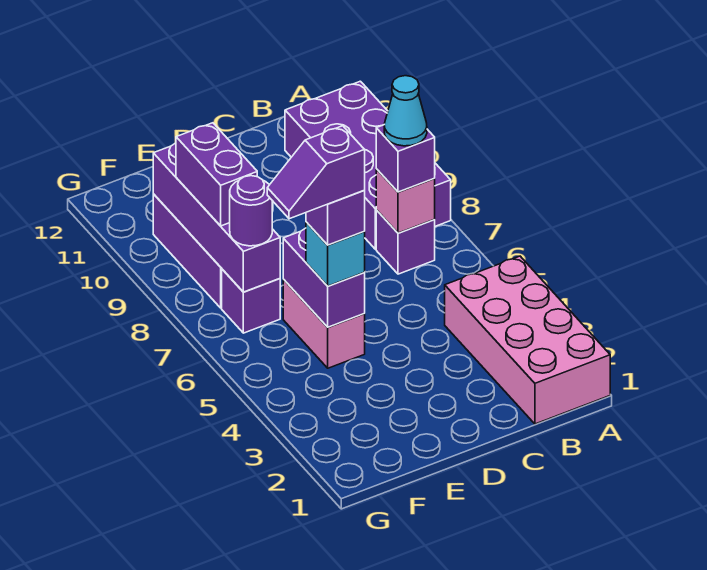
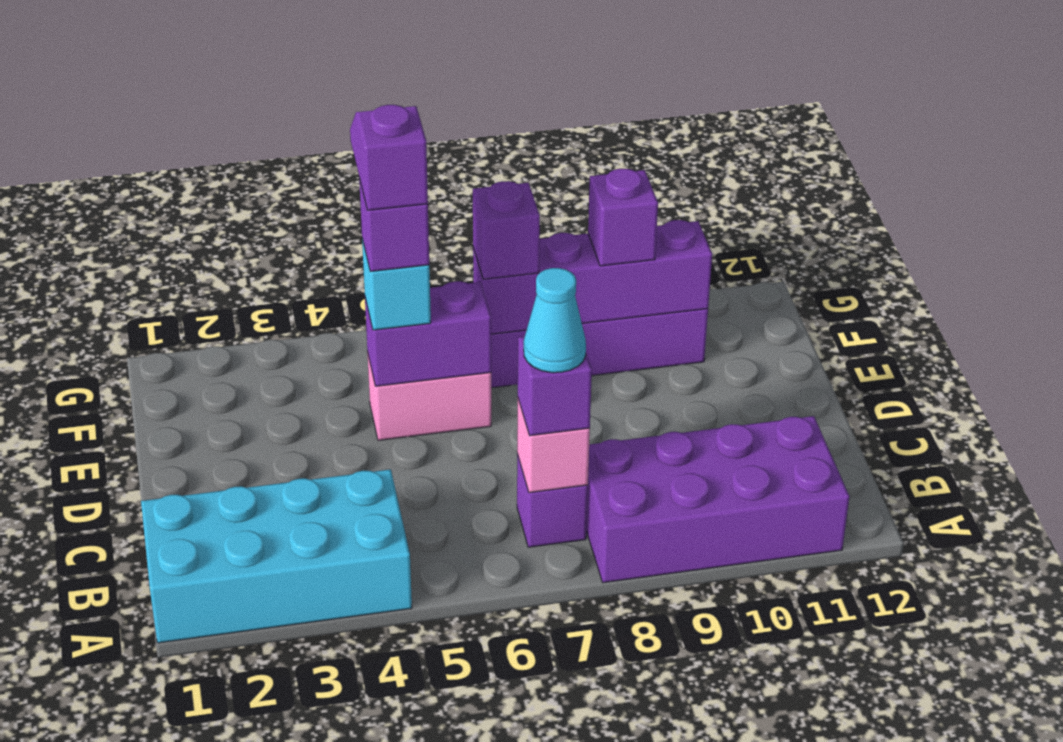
pink 2x4 brick [445,256,610,424] -> cyan 2x4 brick [141,469,412,643]
purple 1x1 round brick [230,176,272,246] -> purple 1x1 brick [473,181,540,279]
purple 1x2 brick [176,123,257,226] -> purple 1x1 brick [588,169,658,266]

